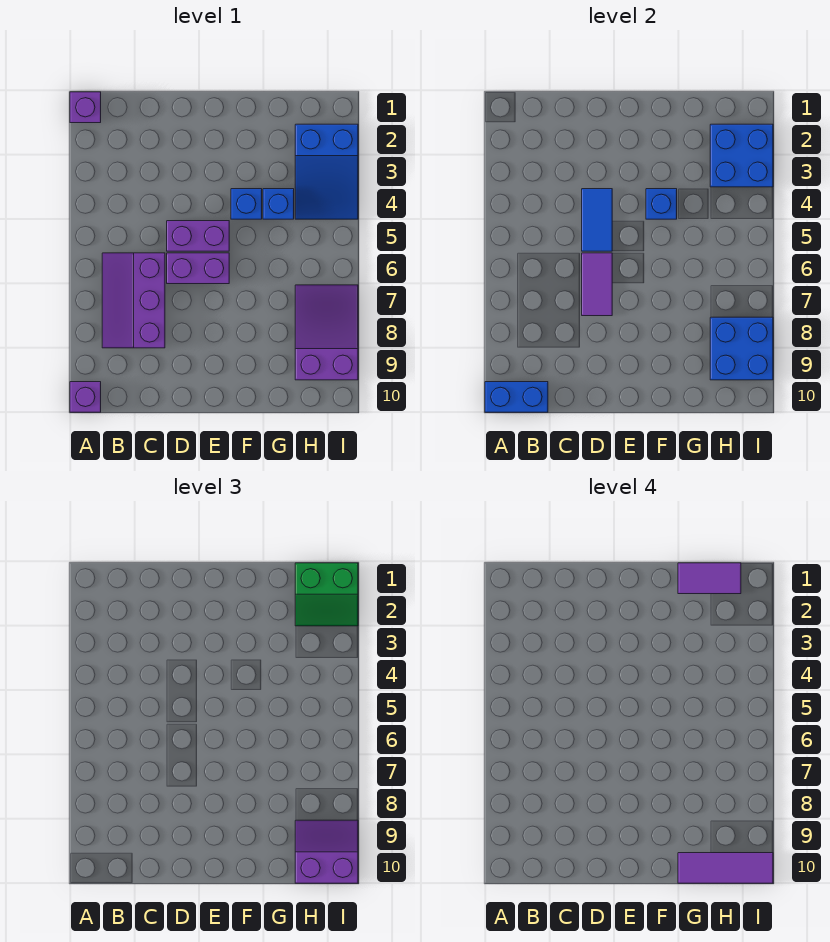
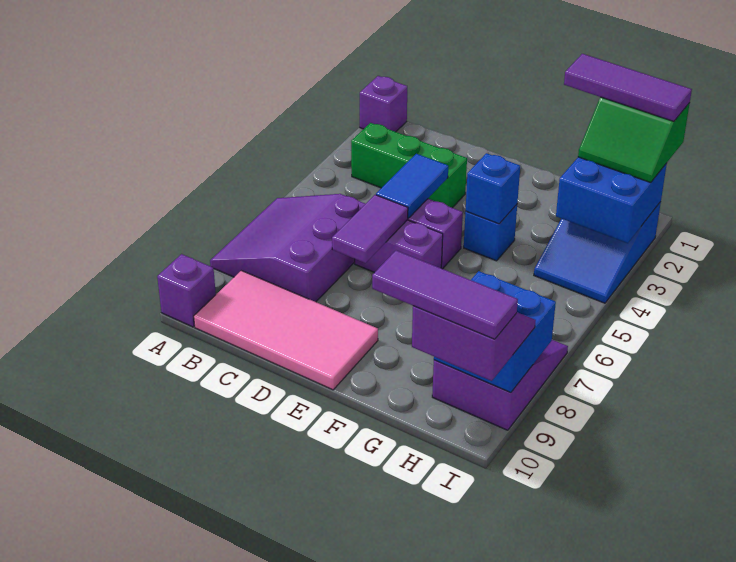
blue 1x2 brick [485,382,548,412] -> none
none -> green 1x3 brick [351,123,467,208]
purple 2x3 slope [102,253,165,348] -> purple 3x3 slope [210,194,365,302]
none -> pink 2x4 tile [194,271,378,390]
purple 1x2 tile [678,563,741,594] -> purple 1x3 tile [564,54,692,121]
blue 1x1 brick [263,189,294,219] -> none

